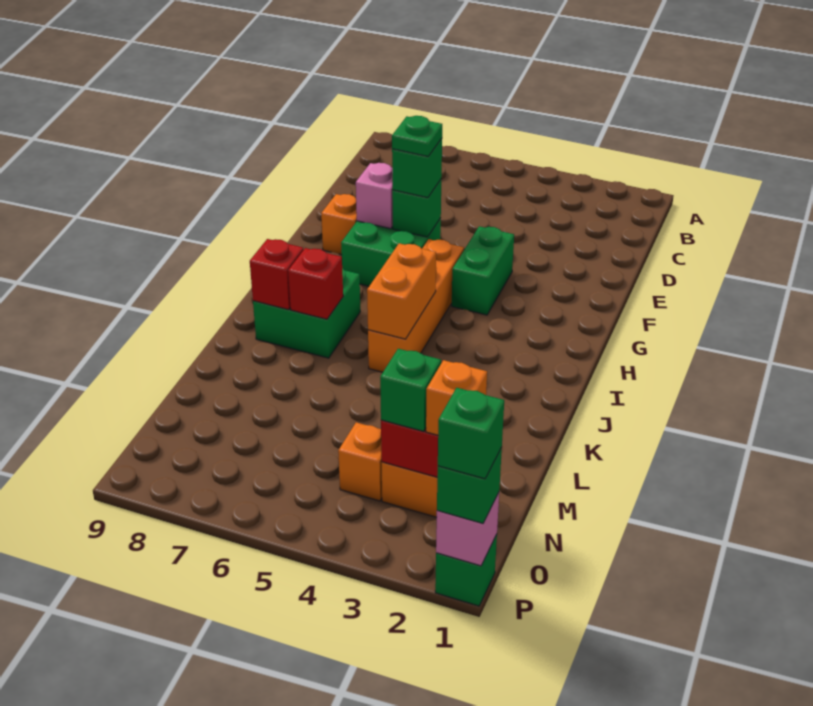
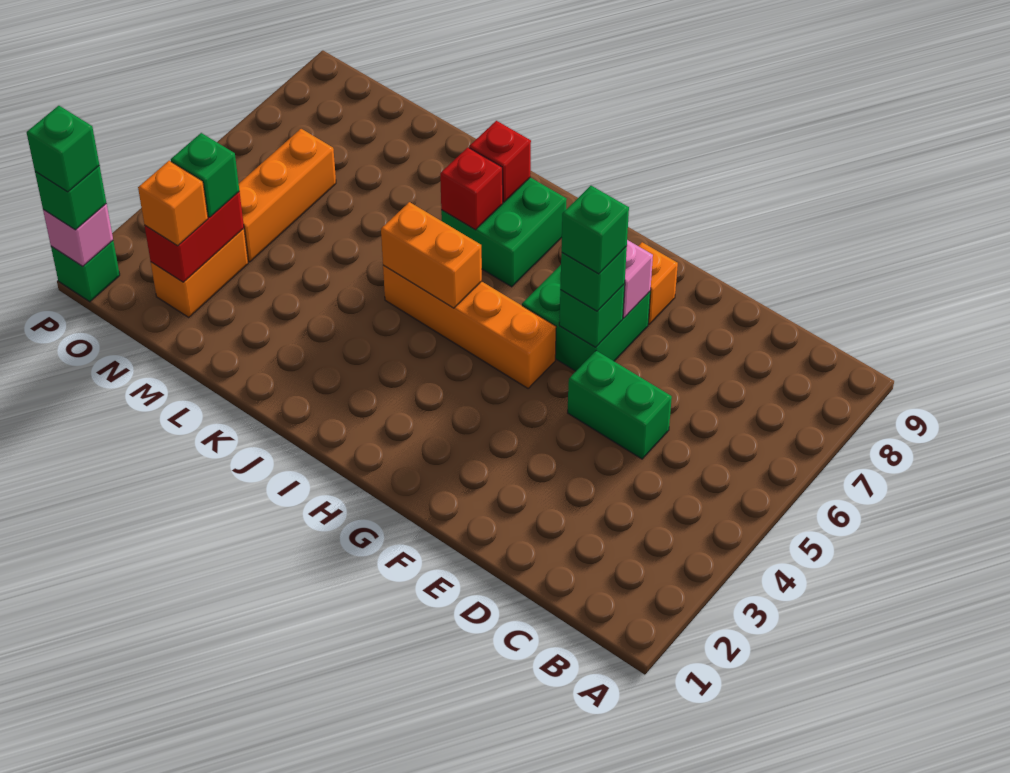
green 1x2 brick [452,226,514,315] -> green 1x2 brick moved to [568,351,672,459]
green 1x1 plate [392,116,442,156] -> green 1x1 brick [561,186,629,274]
orange 1x1 brick [338,422,382,501] -> orange 1x3 brick [239,129,336,262]

